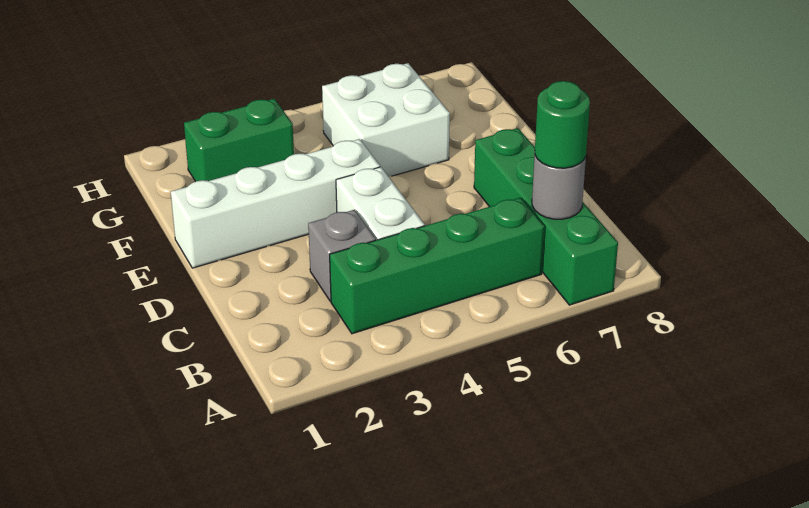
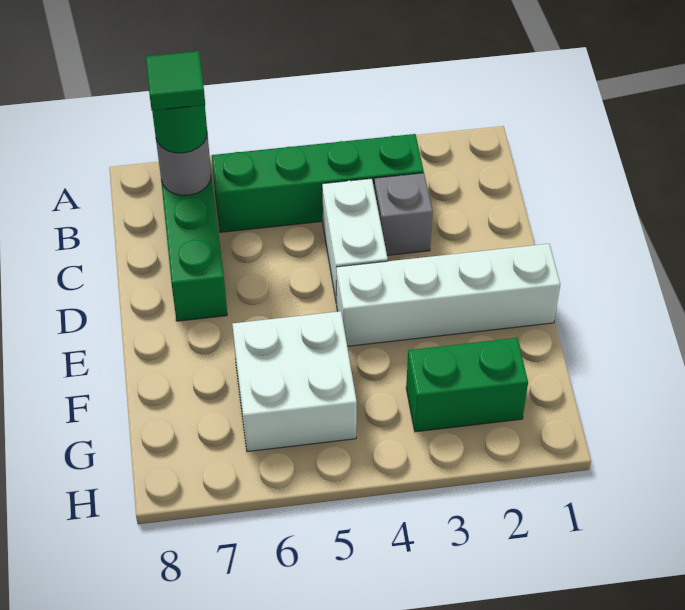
none -> green 1x1 tile [146,51,205,110]

